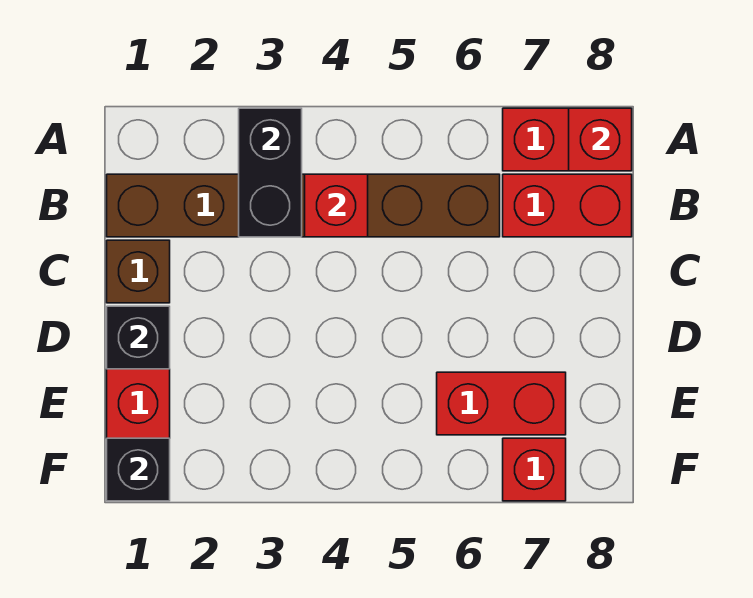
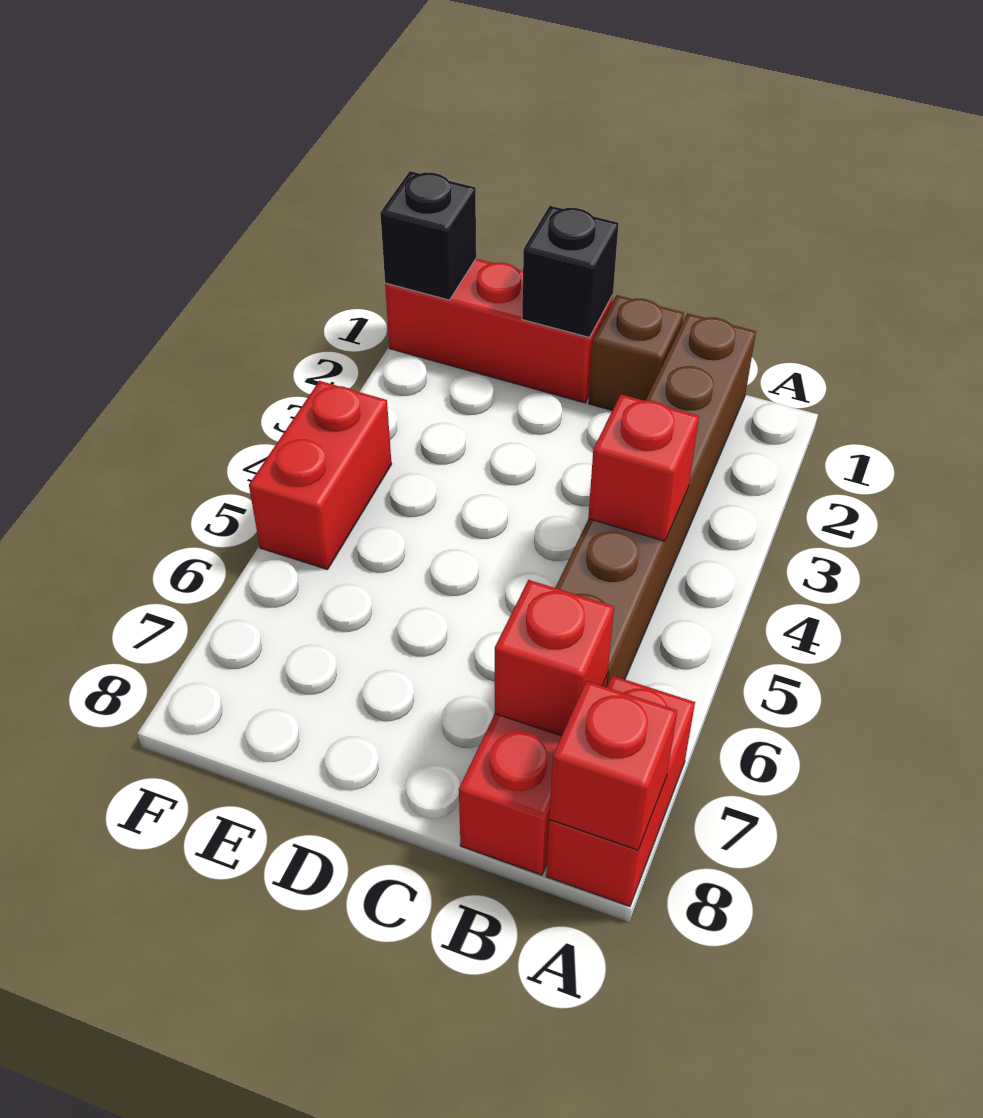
black 1x2 brick [239,108,302,237] -> none
red 1x2 brick [437,372,566,435] -> red 1x2 brick moved to [249,381,391,569]
red 1x1 brick [503,438,566,501] -> red 1x1 brick moved to [495,580,614,736]

